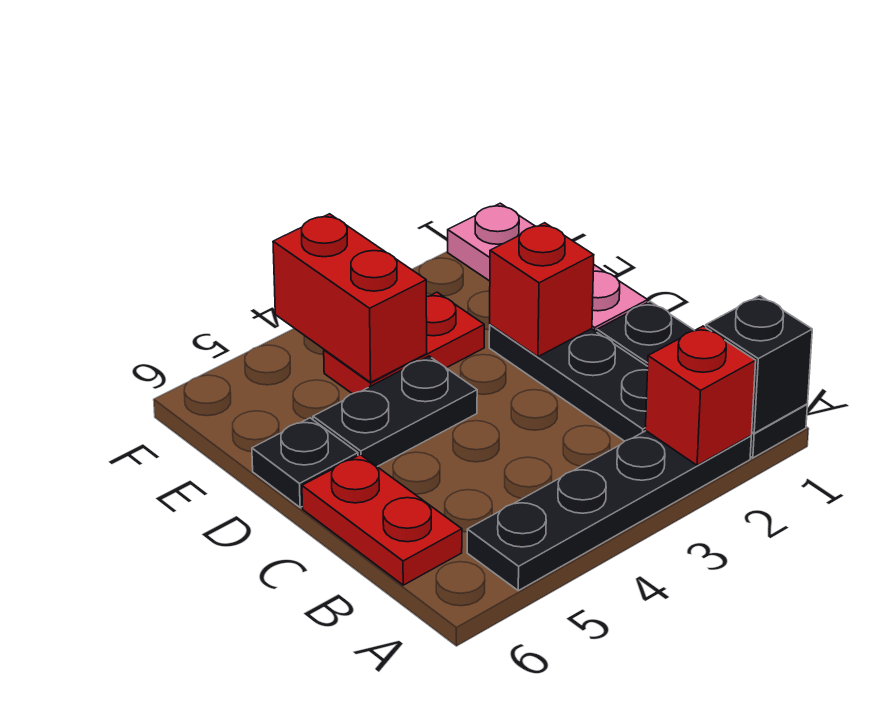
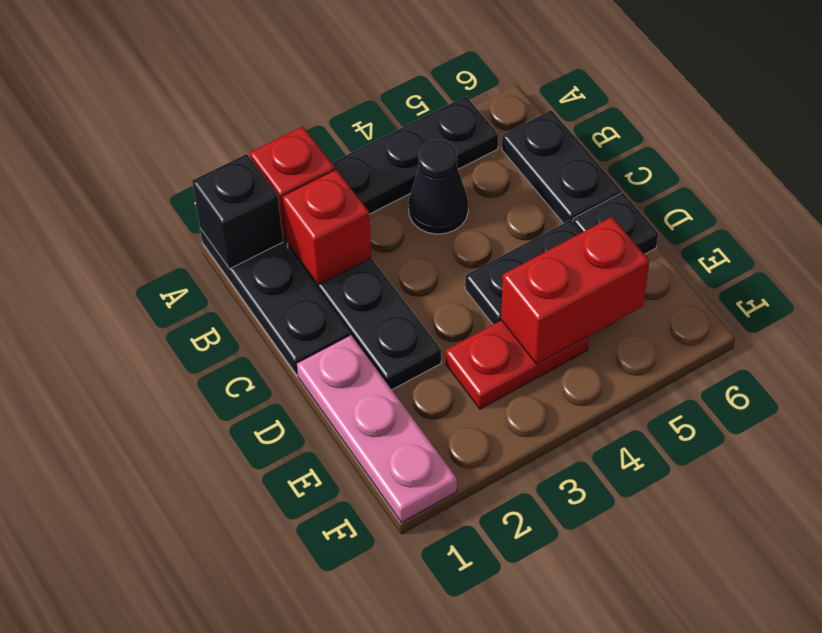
none -> black 1x1 cone [408,140,468,234]
red 1x2 plate [302,455,462,585] -> black 1x2 plate [502,110,621,223]
red 1x1 brick [490,223,594,357] -> red 1x1 brick moved to [282,170,371,285]
red 1x2 brick [273,214,427,382] -> red 1x2 brick turned to [501,217,649,364]

